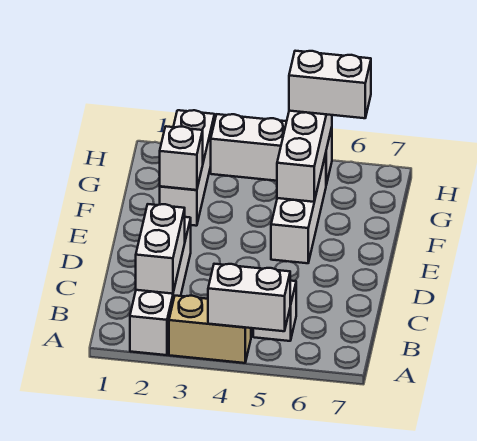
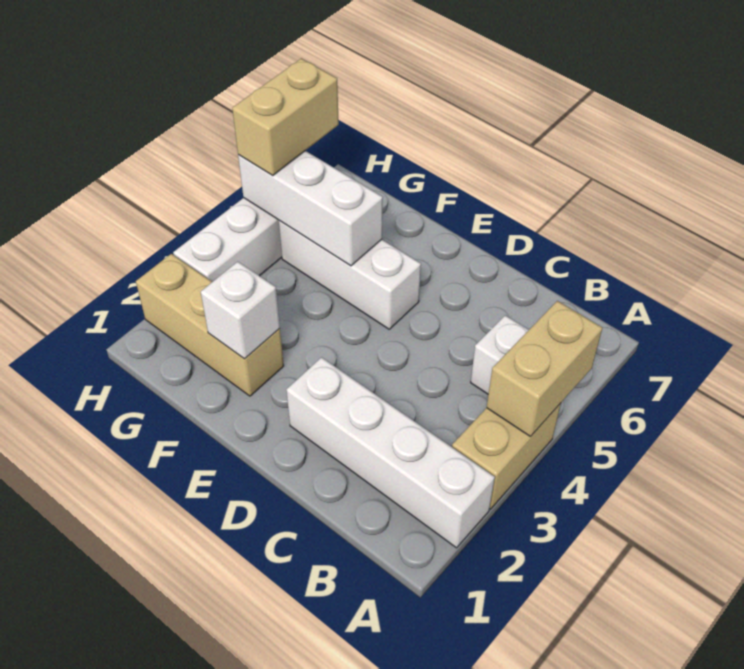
white 1x2 brick [208,264,290,331] -> tan 1x2 brick [487,301,602,436]
white 1x2 brick [136,204,185,294] -> none
white 1x3 brick [160,110,215,226] -> tan 1x3 brick [136,254,284,396]
white 1x2 brick [289,51,371,118] -> tan 1x2 brick [232,58,339,176]

